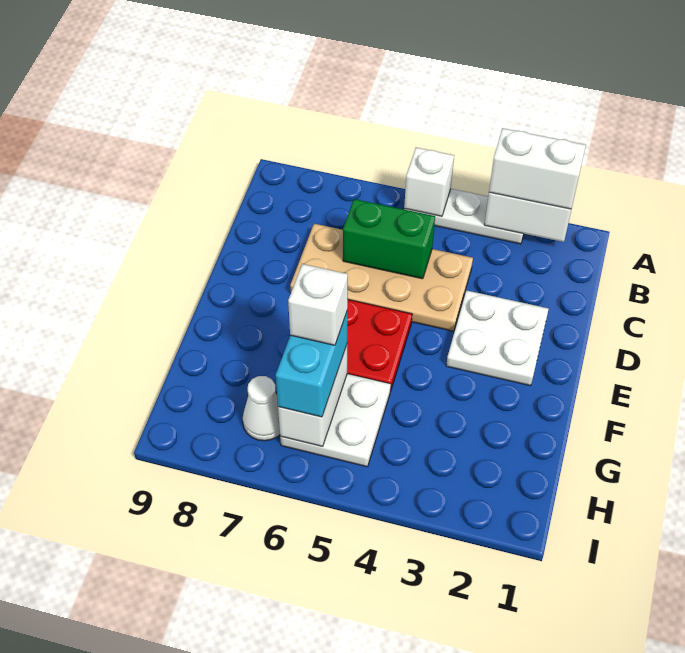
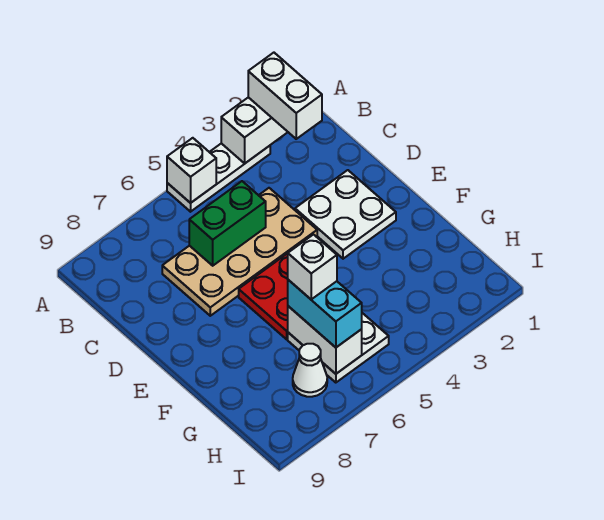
white 1x2 brick [489,128,586,209] -> white 1x2 brick turned to [248,53,322,139]

